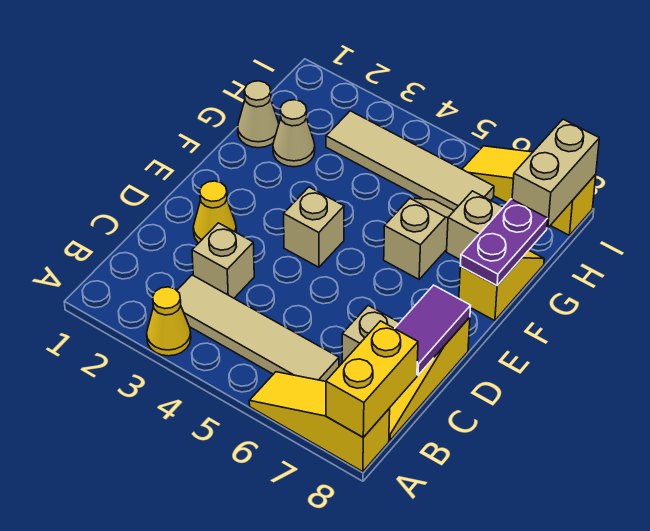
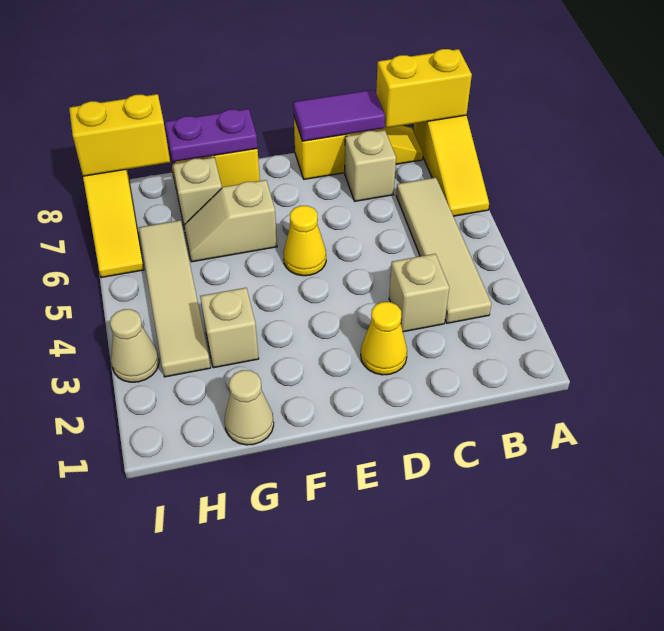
yellow 1x1 cone [147,287,191,356] -> yellow 1x1 cone moved to [283,206,326,276]
tan 1x1 brick [284,187,344,267] -> tan 1x1 brick moved to [200,288,259,368]
tan 1x1 cone [273,100,315,167] -> tan 1x1 cone moved to [110,309,159,382]
tan 1x2 brick [512,119,599,228] -> yellow 1x2 brick [69,94,170,176]

